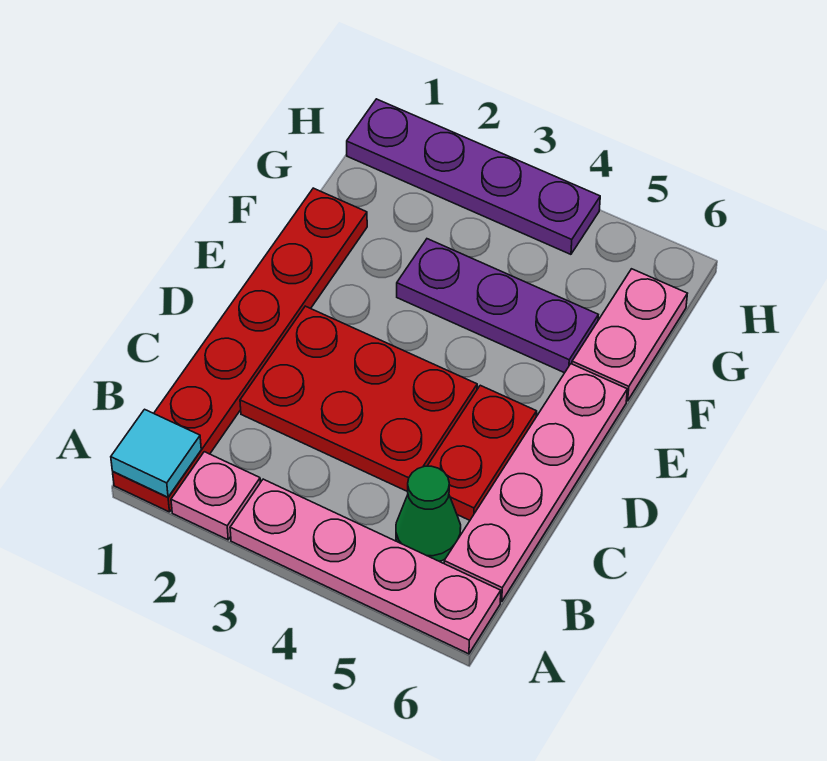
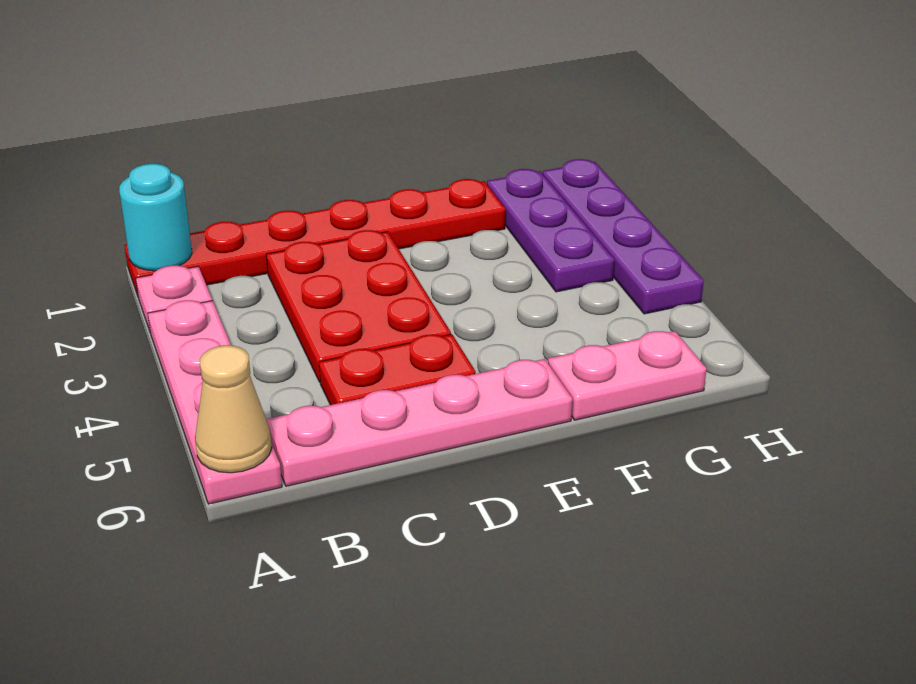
cyan 1x1 tile [111,409,201,497] -> cyan 1x1 round brick [119,164,192,271]
none -> tan 1x1 cone [195,345,272,473]
green 1x1 cone [396,466,461,561] -> none
purple 1x3 plate [397,239,598,373] -> purple 1x3 plate moved to [487,169,614,292]

